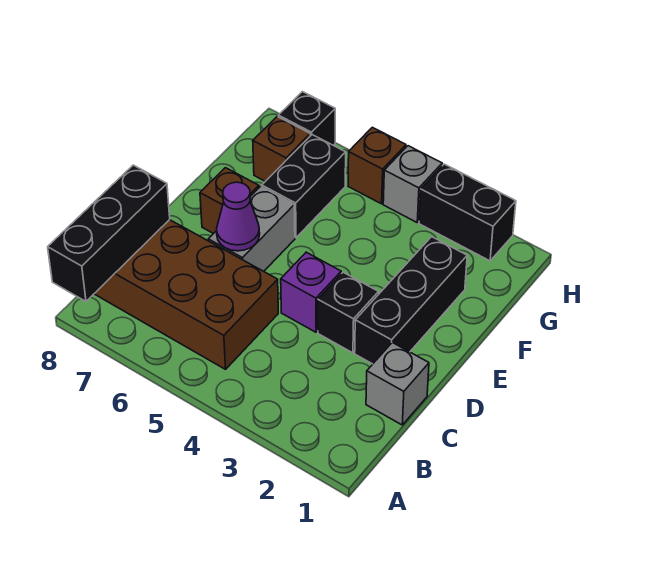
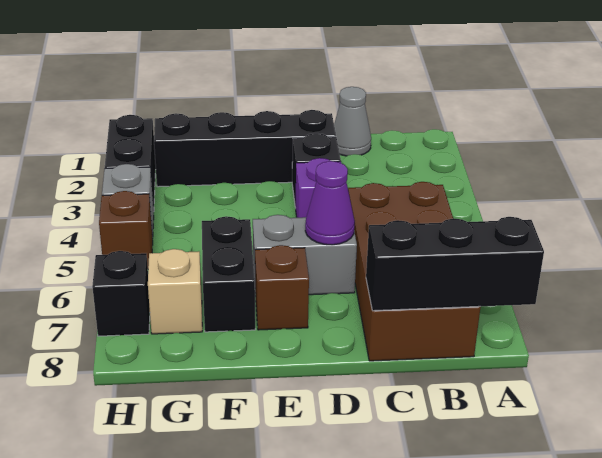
grey 1x1 brick [366,343,429,425] -> grey 1x1 cone [334,87,371,156]
black 1x3 brick [355,237,467,364] -> black 1x4 brick [154,110,336,187]
black 1x2 brick [262,135,346,238] -> black 1x2 brick turned to [202,216,255,332]
brown 1x1 brick [253,116,310,181] -> tan 1x1 brick [148,249,202,334]

